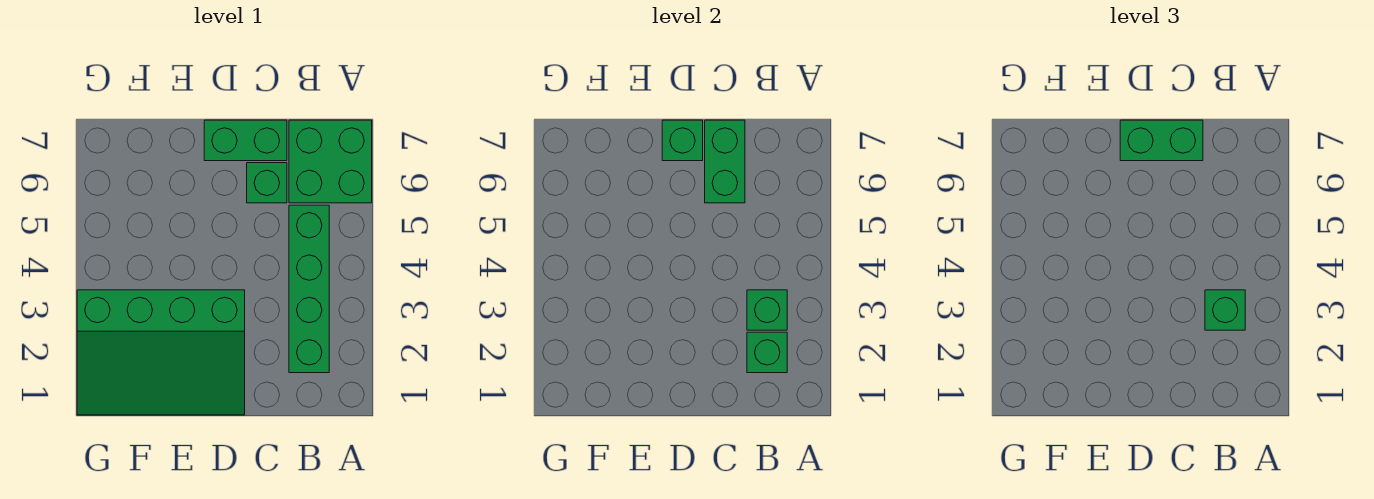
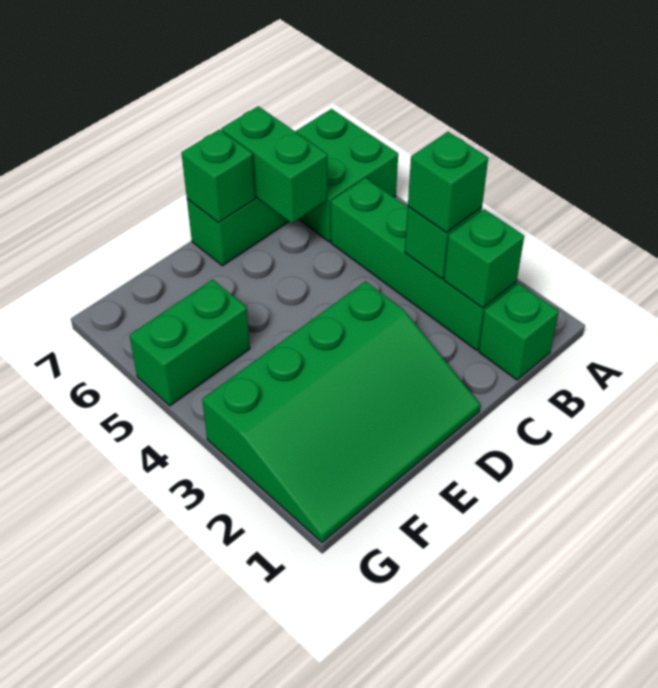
green 1x1 brick [247,163,287,203] -> green 1x1 brick moved to [479,283,559,380]
green 1x2 brick [1120,120,1203,161] -> green 1x2 brick moved to [130,280,250,406]

